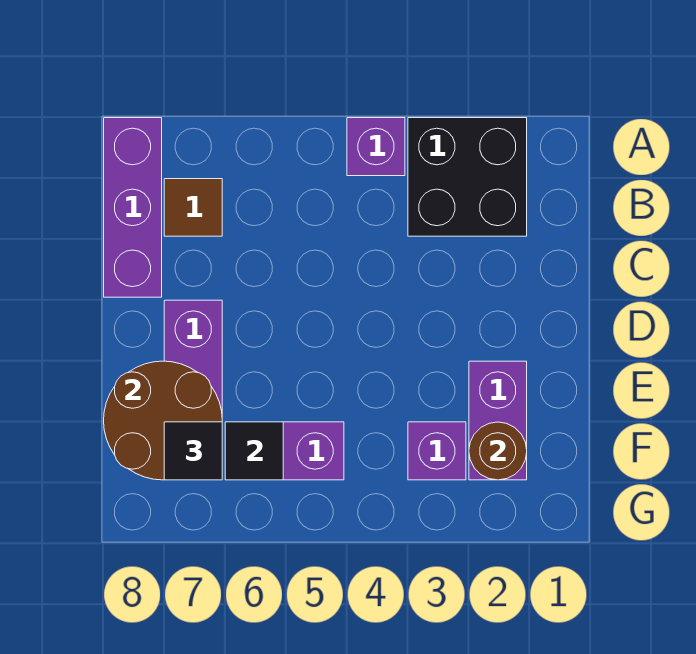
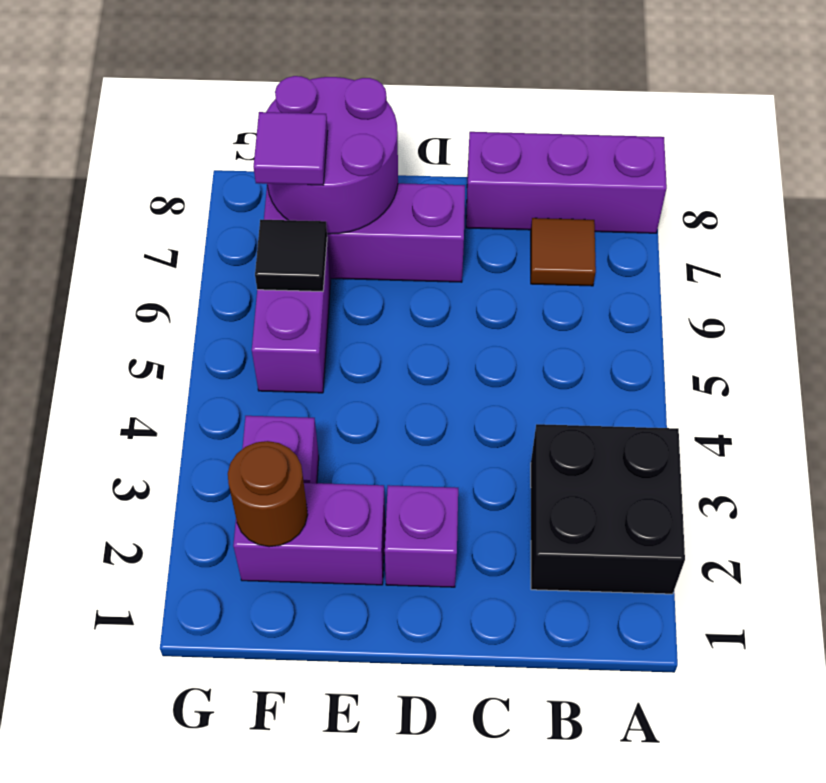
purple 1x1 brick [347,118,405,176] -> purple 1x1 brick moved to [385,485,458,587]
brown 2x2 round brick [104,361,222,480] -> purple 2x2 round brick [266,76,398,234]
black 1x1 tile [164,422,222,480] -> purple 1x1 tile [254,112,327,185]

